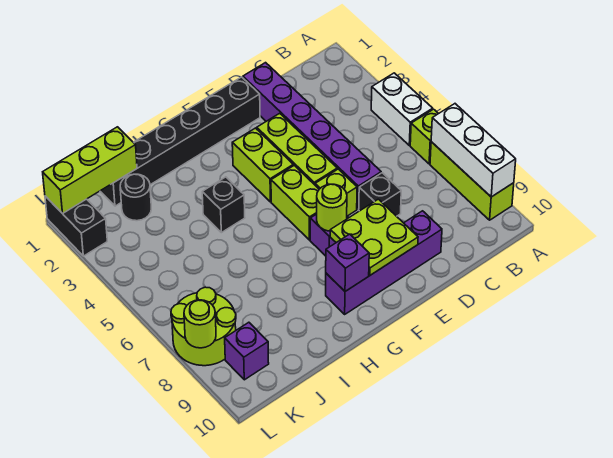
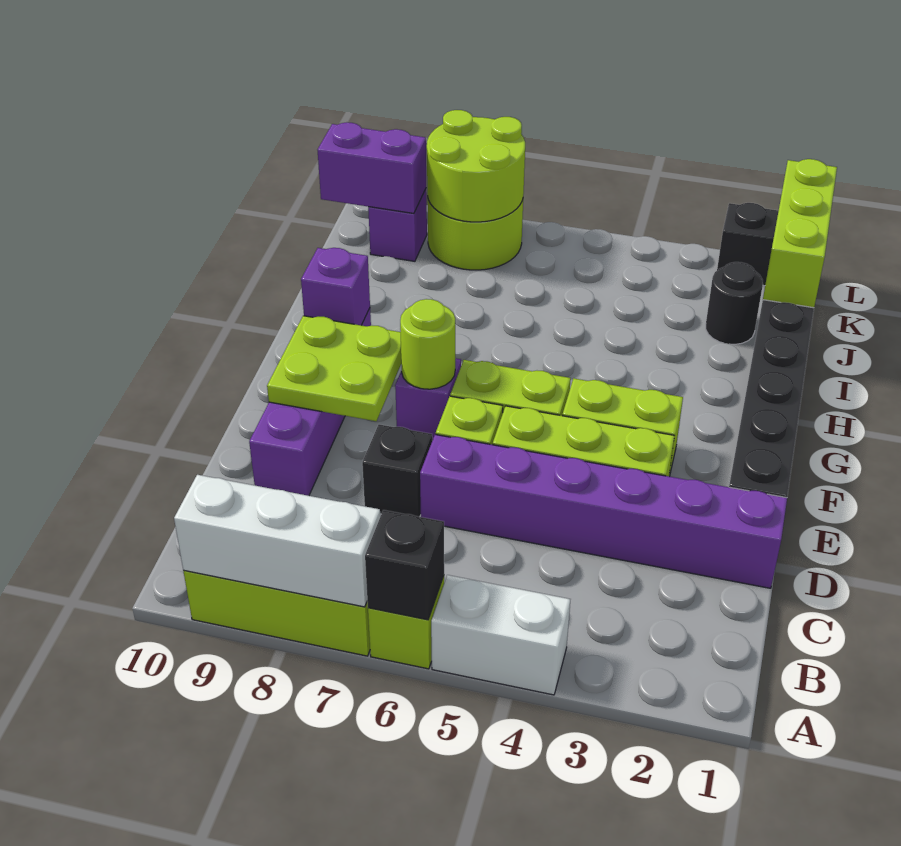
black 1x1 brick [202,177,245,233] -> black 1x1 brick moved to [365,510,444,620]
none -> purple 1x2 brick [318,122,426,213]
lime 1x1 round brick [184,300,216,348] -> lime 2x2 round brick [427,110,525,222]

